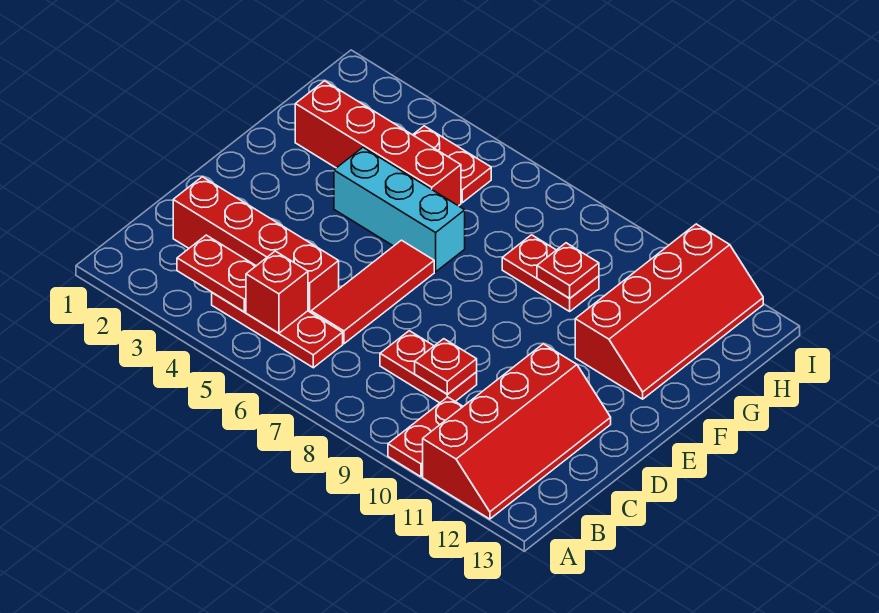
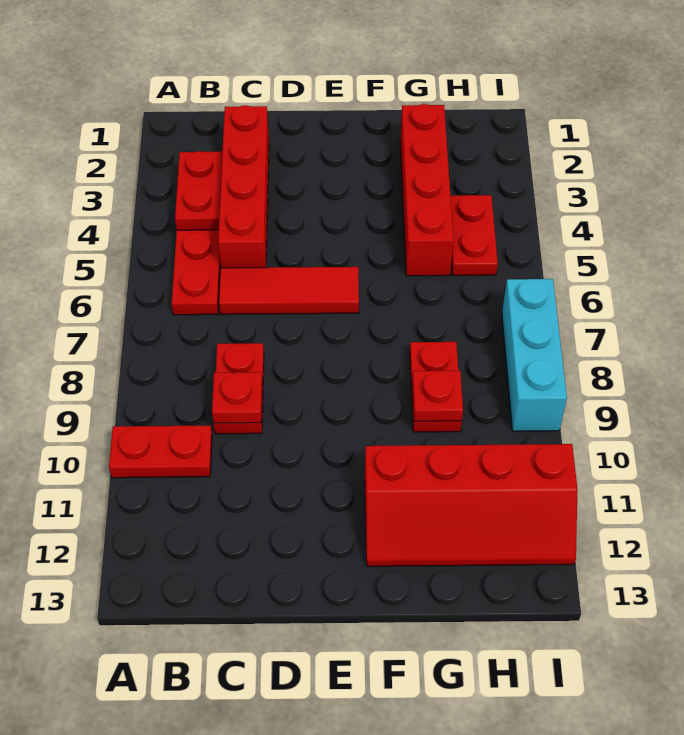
red 2x4 slope [423,344,611,519] -> none
red 1x1 brick [246,251,308,333] -> none
cyan 1x3 brick [334,147,465,272] -> cyan 1x3 brick moved to [502,279,567,431]

